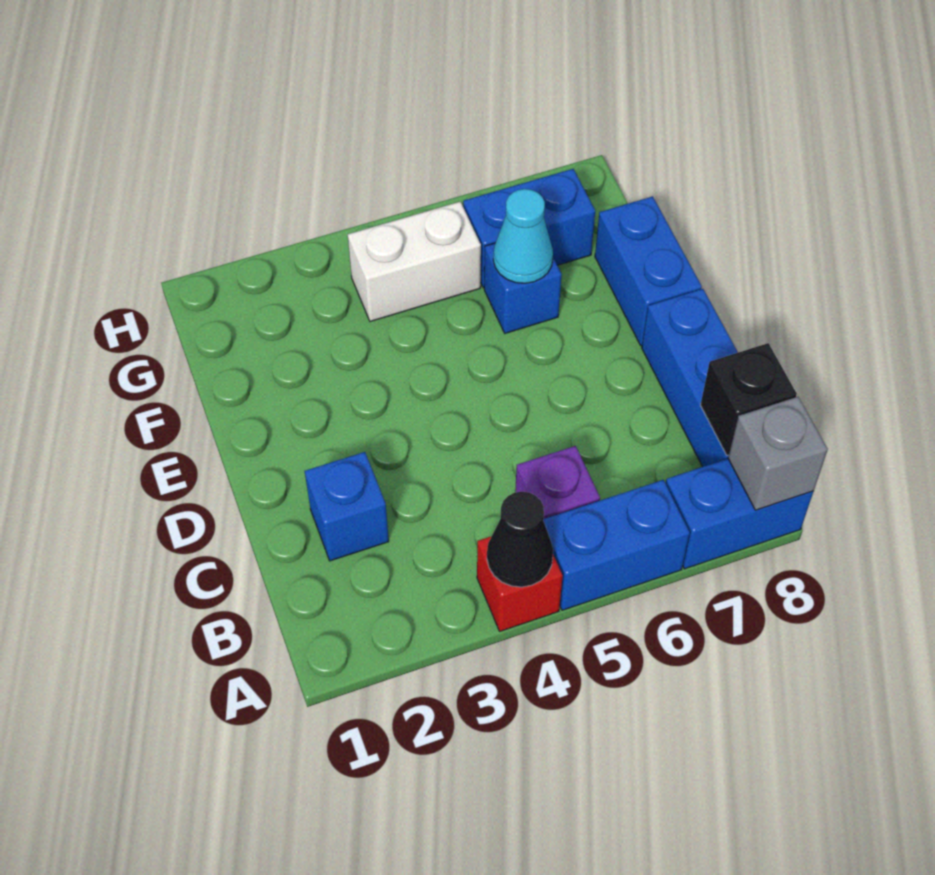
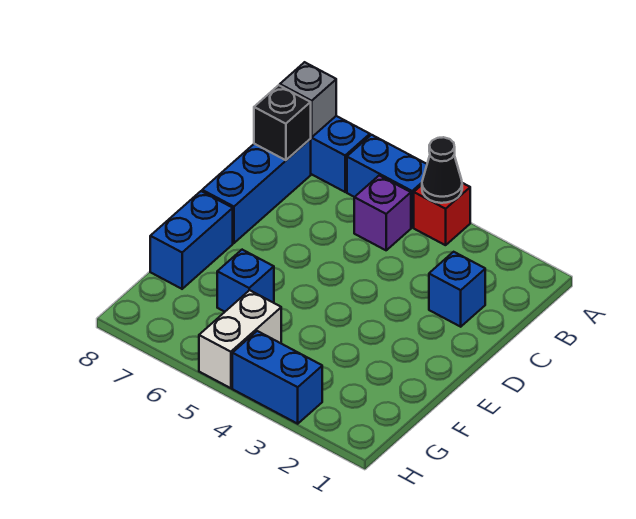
cyan 1x1 cone [493,189,553,283] -> none
white 1x2 brick [348,202,481,321] -> white 1x2 brick turned to [199,290,281,388]
blue 1x2 brick [463,169,595,287] -> blue 1x2 brick moved to [232,331,322,424]

